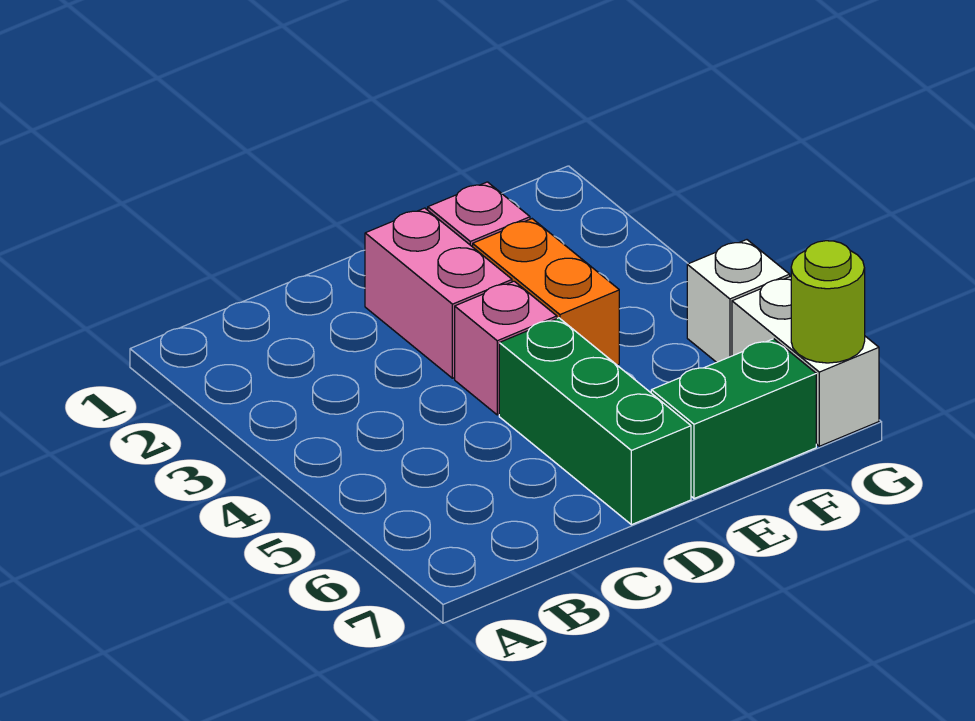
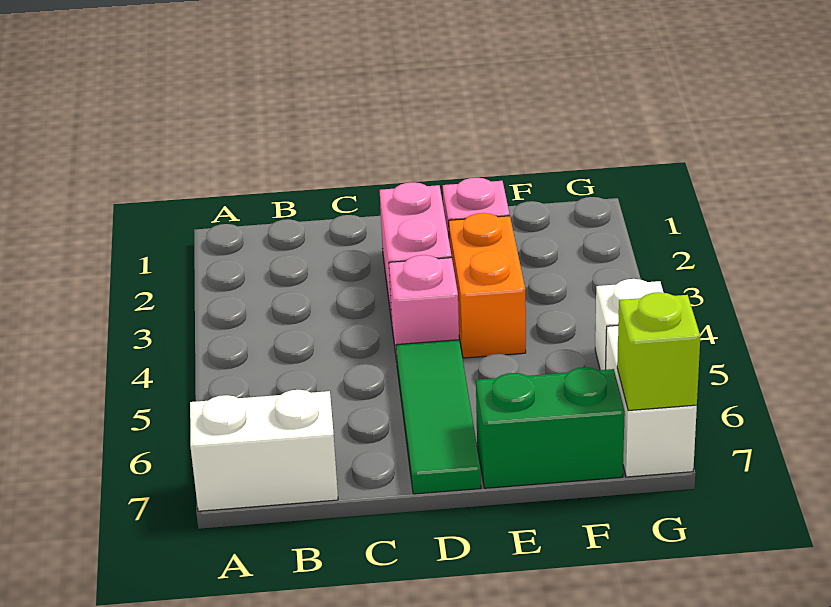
none -> white 1x2 brick [190,390,338,511]
green 1x3 brick [499,318,691,525] -> green 1x3 tile [396,340,481,494]
lime 1x1 round brick [791,241,865,363] -> lime 1x1 brick [617,292,700,411]

